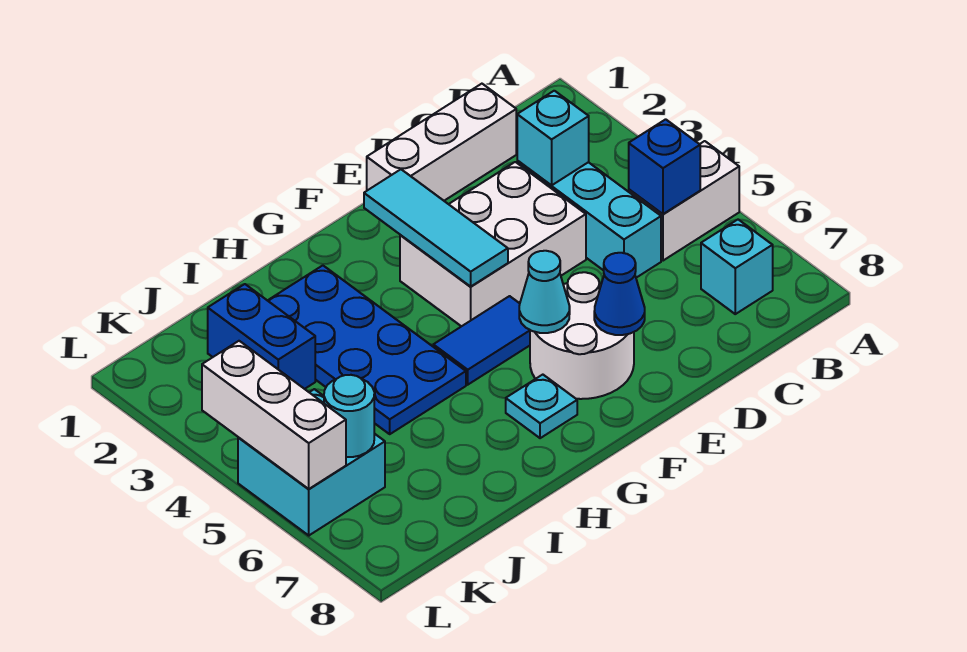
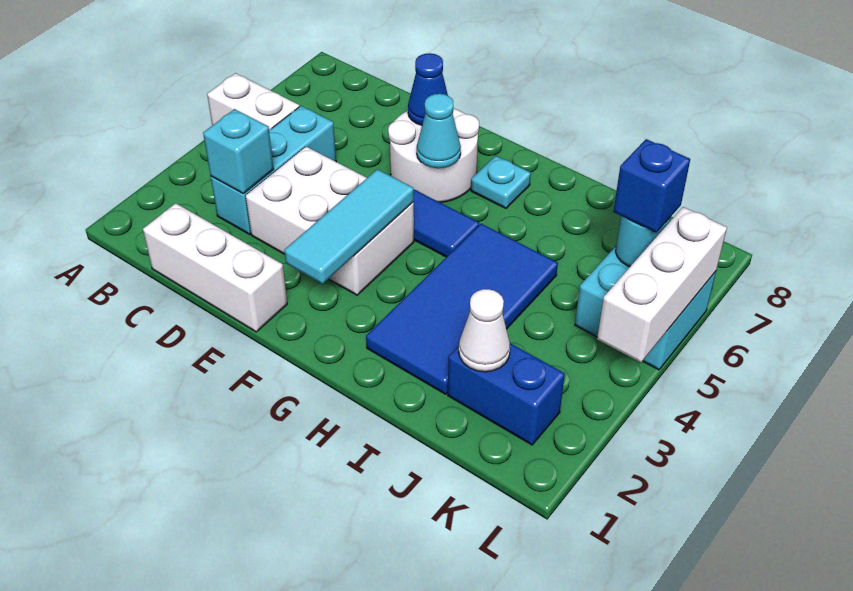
blue 1x1 brick [629,119,700,214] -> blue 1x1 brick moved to [613,139,690,233]
cyan 1x1 brick [701,220,773,314] -> none
blue 2x4 plate [267,266,466,434] -> blue 2x4 tile [366,224,558,394]
blue 1x2 brick [208,284,315,389] -> blue 1x2 brick turned to [448,343,565,445]
none -> white 1x1 cone [459,289,510,372]

